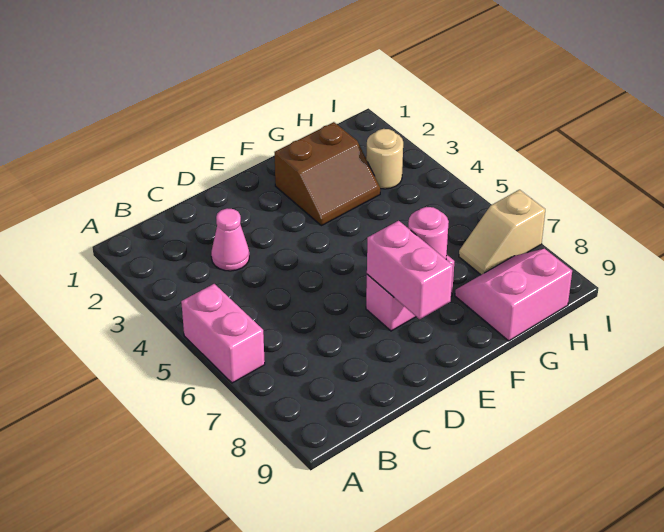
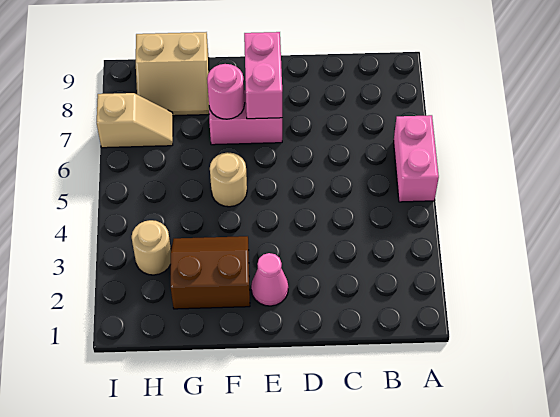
pink 1x1 cone [211,208,249,271] -> pink 1x1 cone moved to [251,253,288,306]
none -> tan 1x1 round brick [210,152,247,207]
pink 2x2 slope [455,249,572,341] -> tan 2x2 slope [136,32,209,116]

